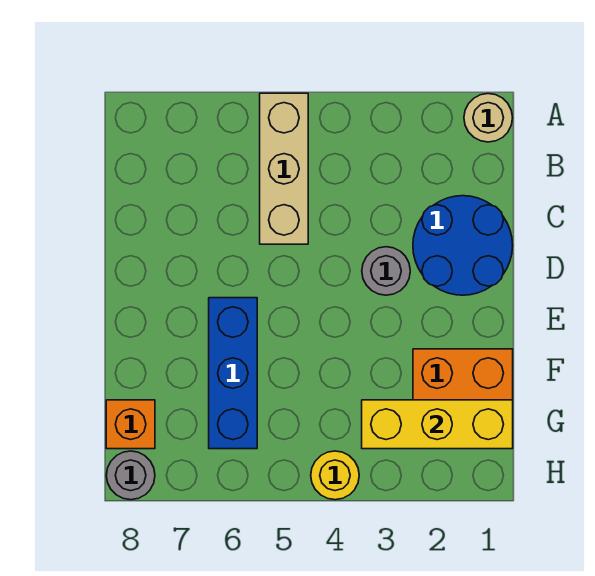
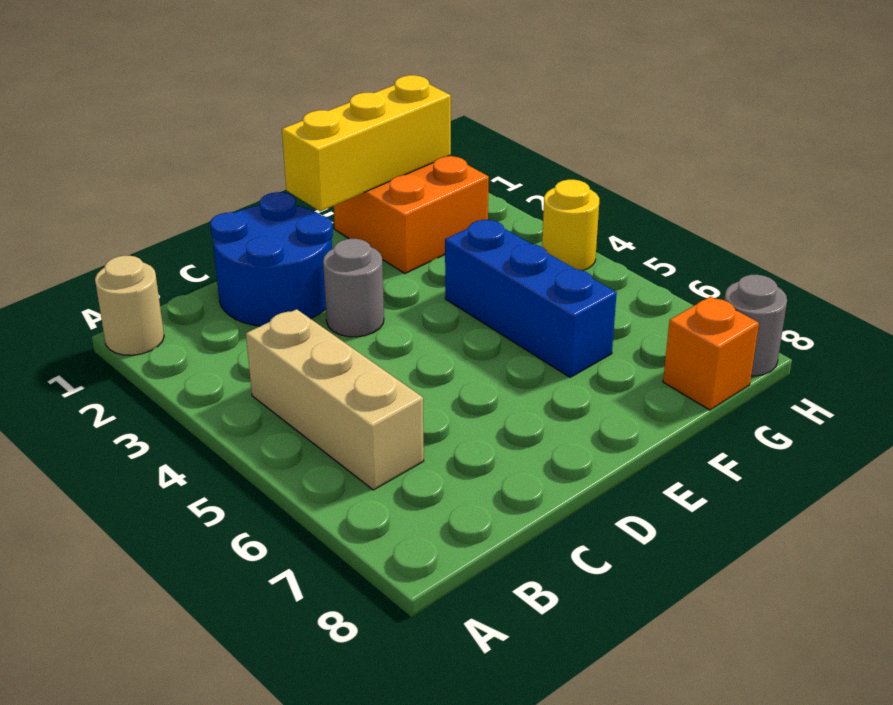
tan 1x3 brick [260,93,308,244] -> tan 1x3 brick turned to [246,309,424,490]
blue 1x3 brick [209,298,257,449] -> blue 1x3 brick turned to [445,219,617,377]
yellow 1x3 brick [362,400,513,449] -> yellow 1x3 brick turned to [282,75,451,211]

